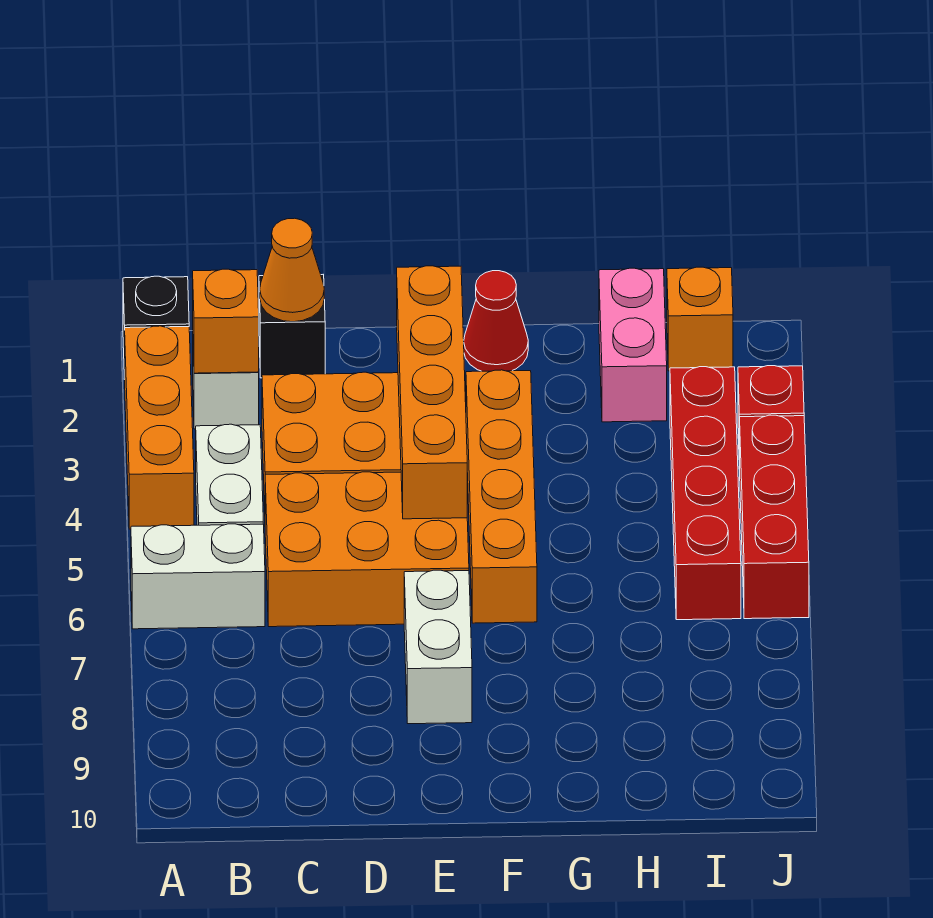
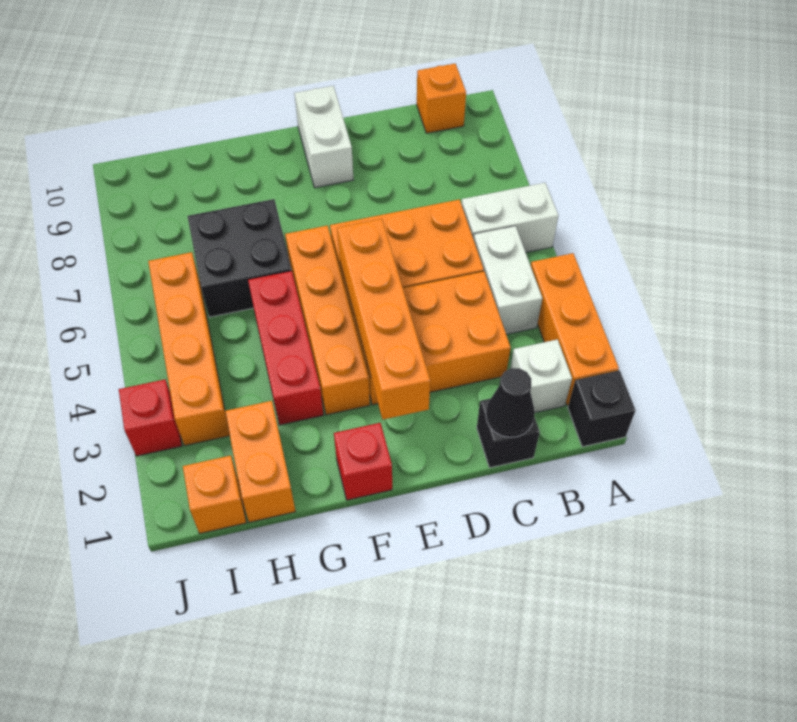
orange 1x1 brick [193,269,259,373] -> orange 1x1 brick moved to [417,64,466,133]
orange 1x1 cone [260,218,324,322] -> black 1x1 cone [486,368,535,437]
white 1x2 brick [404,570,472,724] -> white 1x2 brick moved to [294,86,353,188]
red 1x1 cone [464,271,528,371] -> red 1x1 brick [334,423,392,500]
none -> black 2x2 brick [188,199,292,317]
pink 1x2 brick [599,268,667,422] -> orange 1x2 brick [225,401,296,522]
red 1x4 brick [670,367,741,620] -> orange 1x4 brick [148,252,230,446]
red 1x3 brick [740,415,809,619] -> red 1x3 brick moved to [248,271,324,425]

